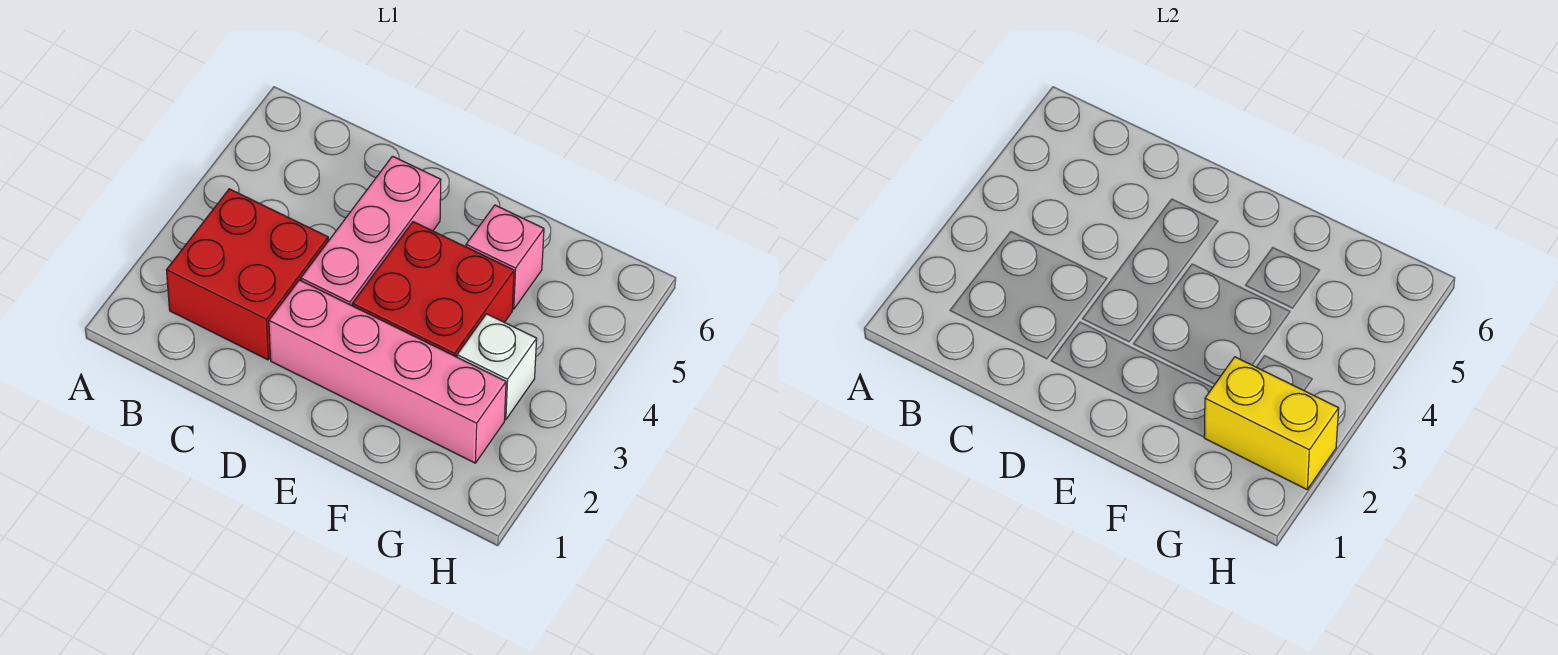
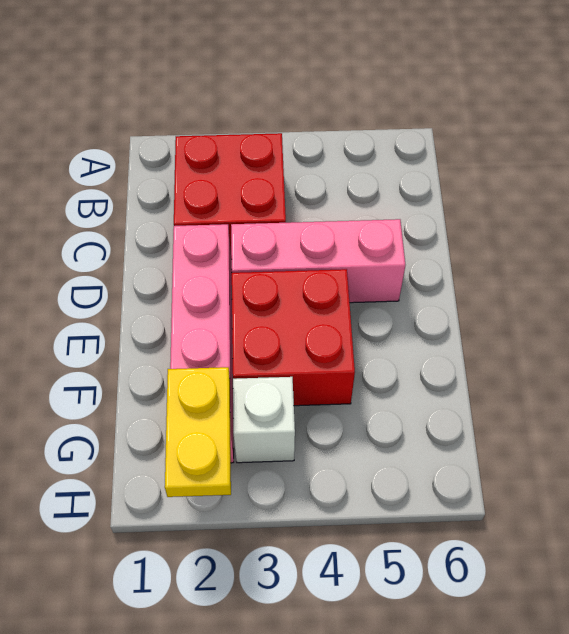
pink 1x1 brick [466,205,544,309] -> none
yellow 1x2 brick [1204,357,1339,489] -> yellow 1x2 plate [165,367,231,497]

